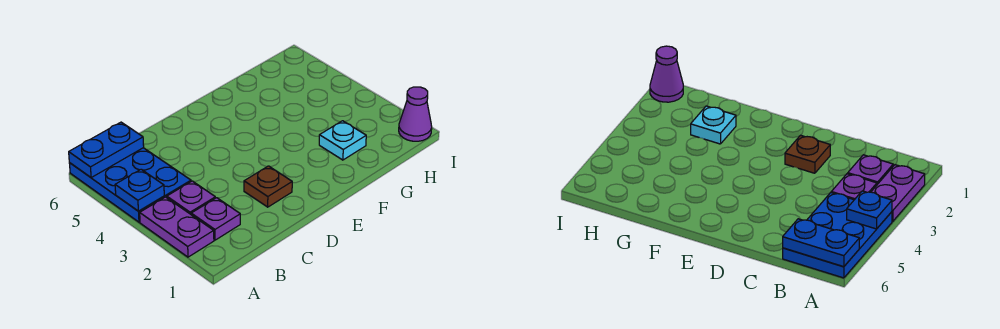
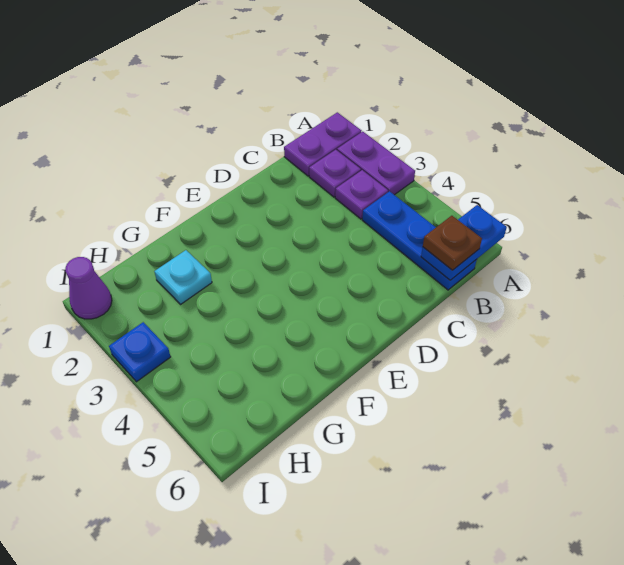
none -> purple 1x2 plate [284,112,361,176]
blue 2x3 plate [69,148,191,222] -> blue 1x3 plate [362,191,477,290]
blue 1x1 plate [115,169,164,211] -> blue 1x1 plate moved to [109,322,171,382]
brown 1x1 plate [244,166,292,207] -> brown 1x1 plate moved to [423,216,482,270]

